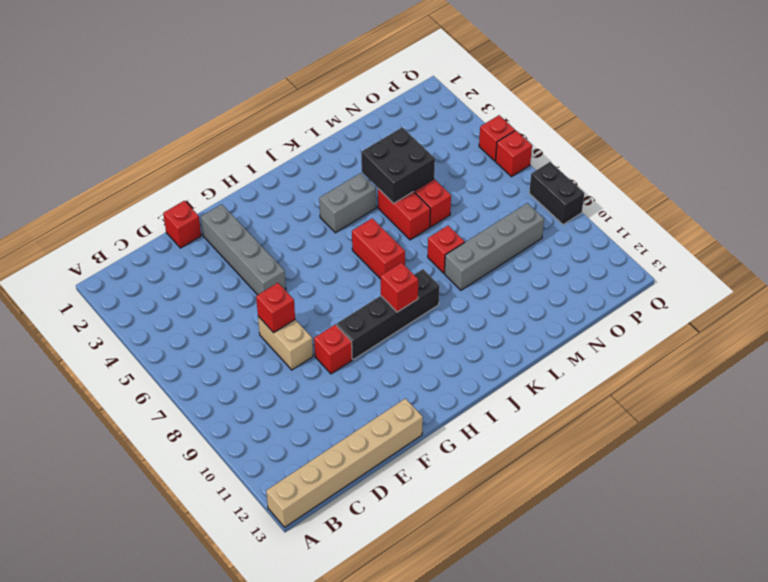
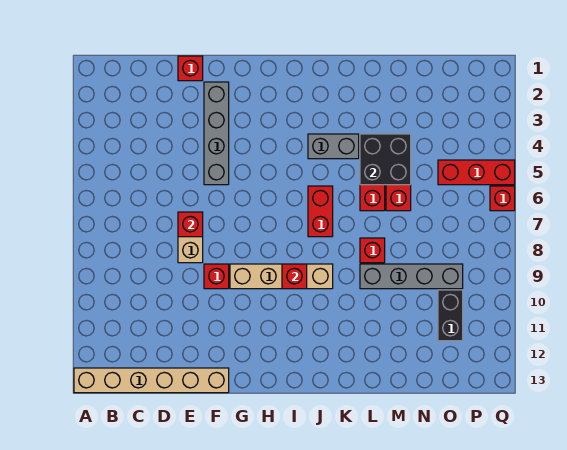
black 1x4 brick [337,269,439,359] -> tan 1x4 brick [230,264,333,289]
red 1x1 brick [479,115,515,161] -> red 1x3 brick [438,160,515,185]
black 1x2 brick [529,162,584,225] -> black 1x2 brick moved to [438,290,463,341]

